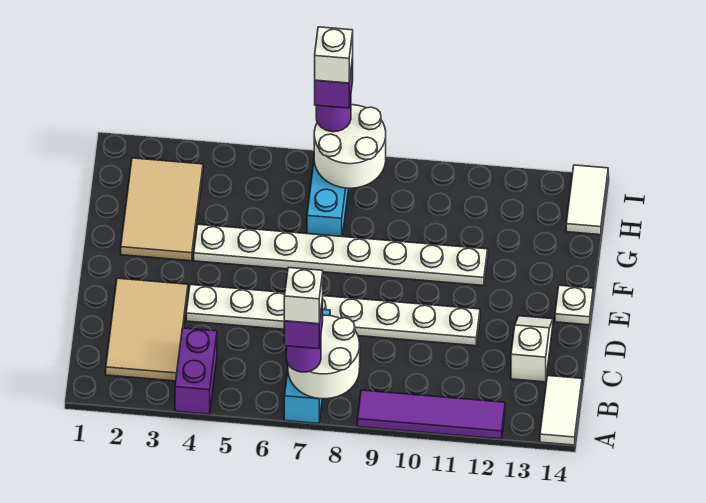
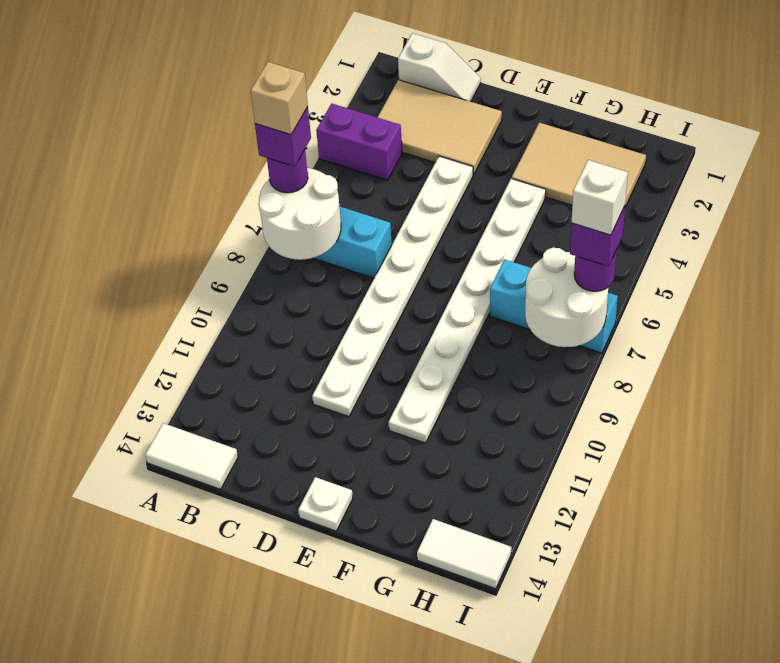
white 1x1 brick [284,268,323,324] -> tan 1x1 brick [251,62,308,135]
purple 1x4 tile [357,390,505,439] -> none
white 1x2 slope [511,316,553,382] -> white 1x2 slope moved to [398,33,481,102]

